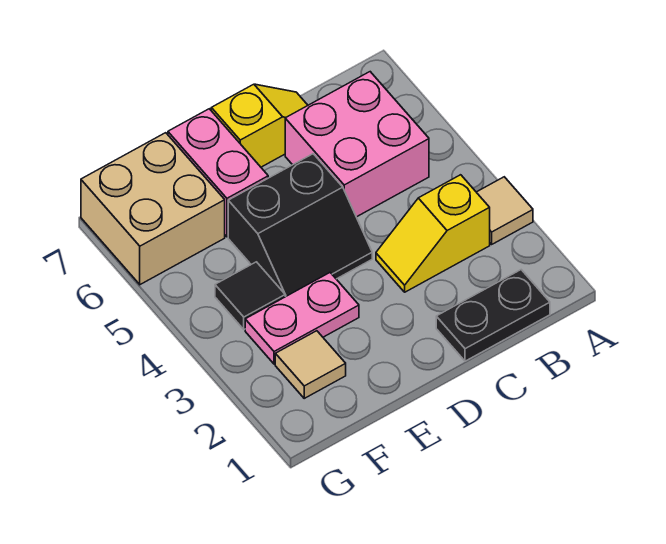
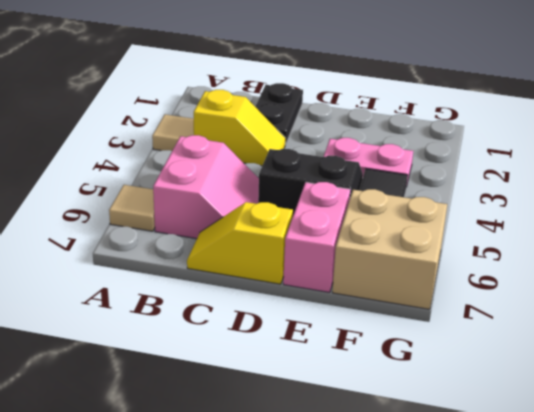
black 1x2 plate [436,270,550,361] -> black 1x2 plate turned to [255,83,303,145]
pink 2x2 brick [285,72,429,217] -> pink 2x2 slope [153,135,259,239]
tan 1x1 tile [275,331,346,398] -> tan 1x1 tile moved to [109,185,155,231]

